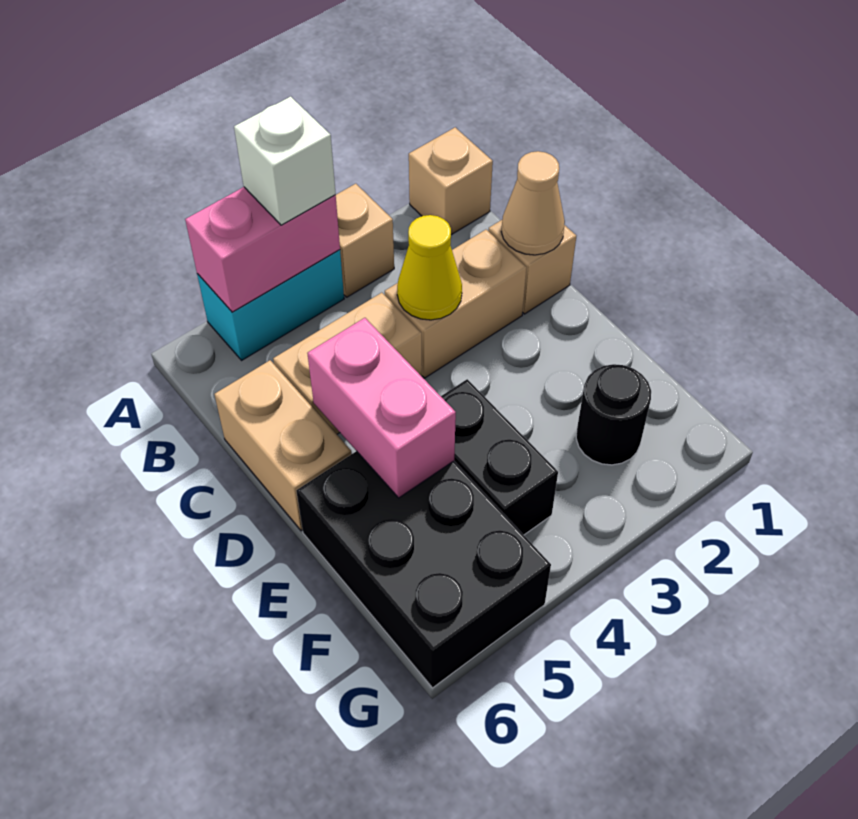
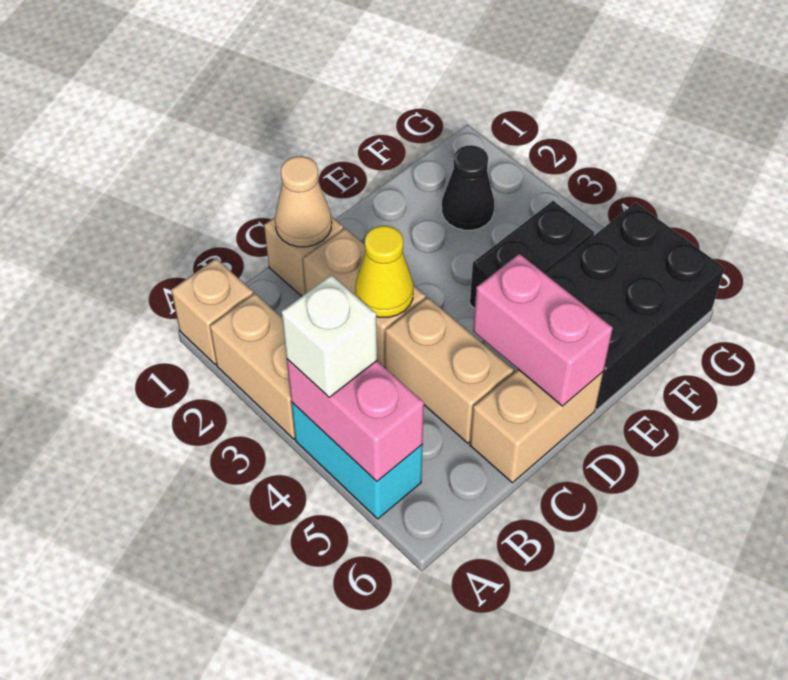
tan 1x1 brick [336,184,394,297] -> tan 1x2 brick [210,293,295,439]
pink 1x2 brick [307,318,456,498] -> pink 1x2 brick turned to [473,254,613,406]
black 1x1 round brick [576,364,651,465] -> black 1x1 cone [442,145,494,230]

